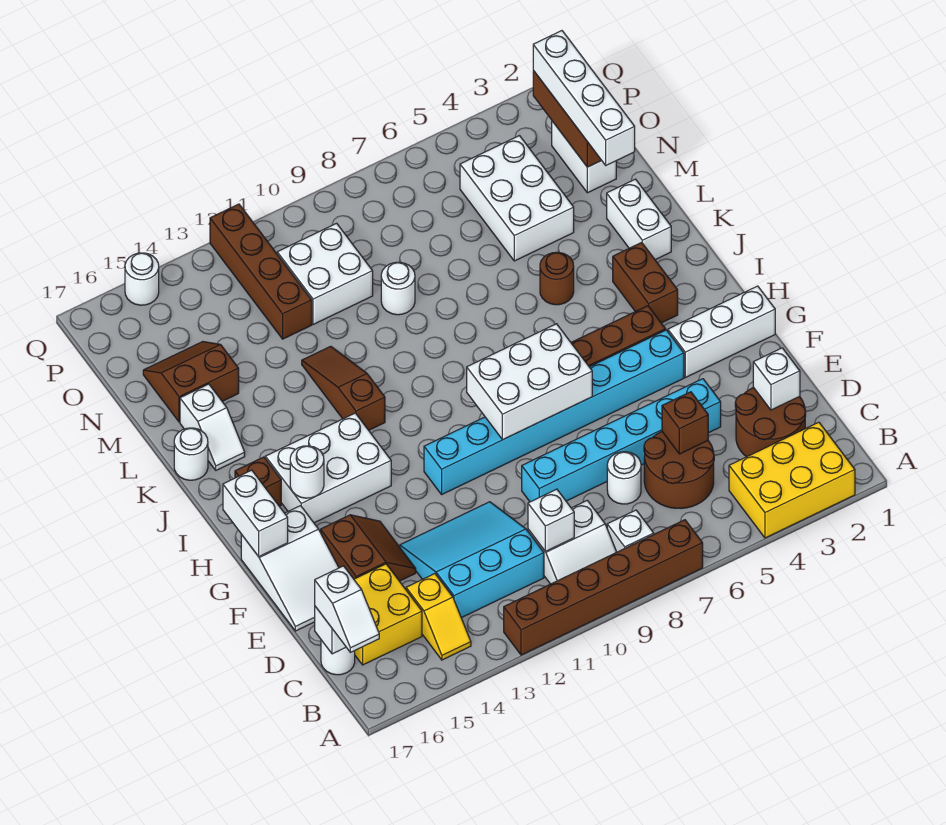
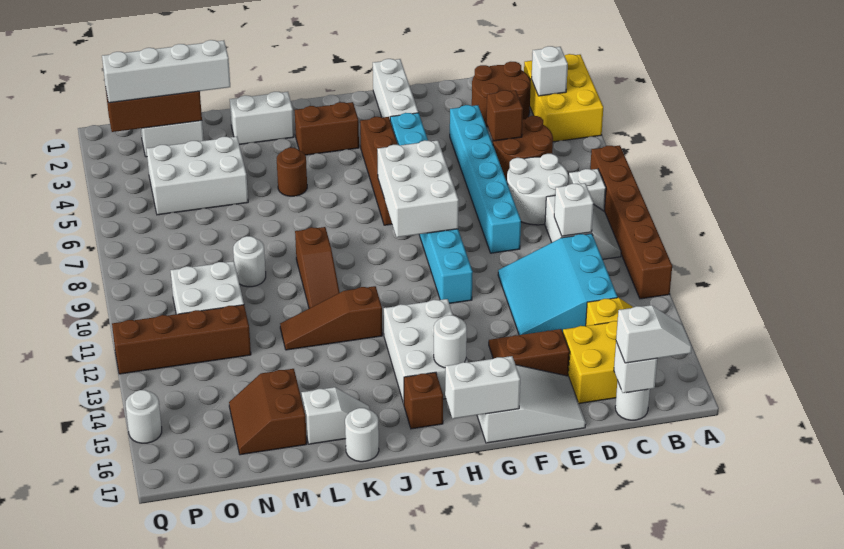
white 1x1 brick [753,348,800,410] -> white 1x1 brick moved to [531,46,568,96]
white 1x1 round brick [607,452,641,504] -> white 2x2 round brick [507,154,568,225]
none -> brown 1x3 slope [295,227,340,308]

